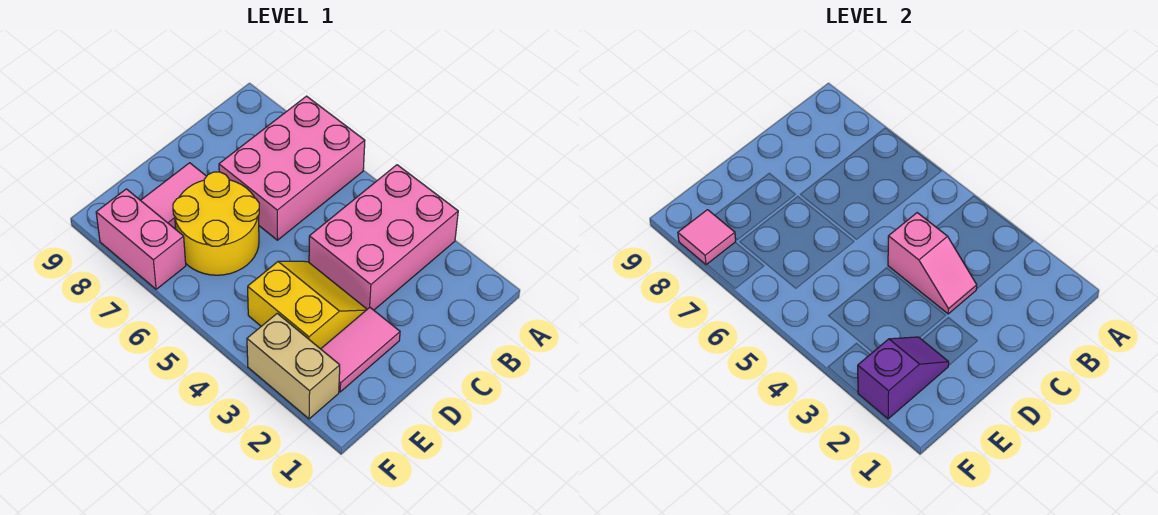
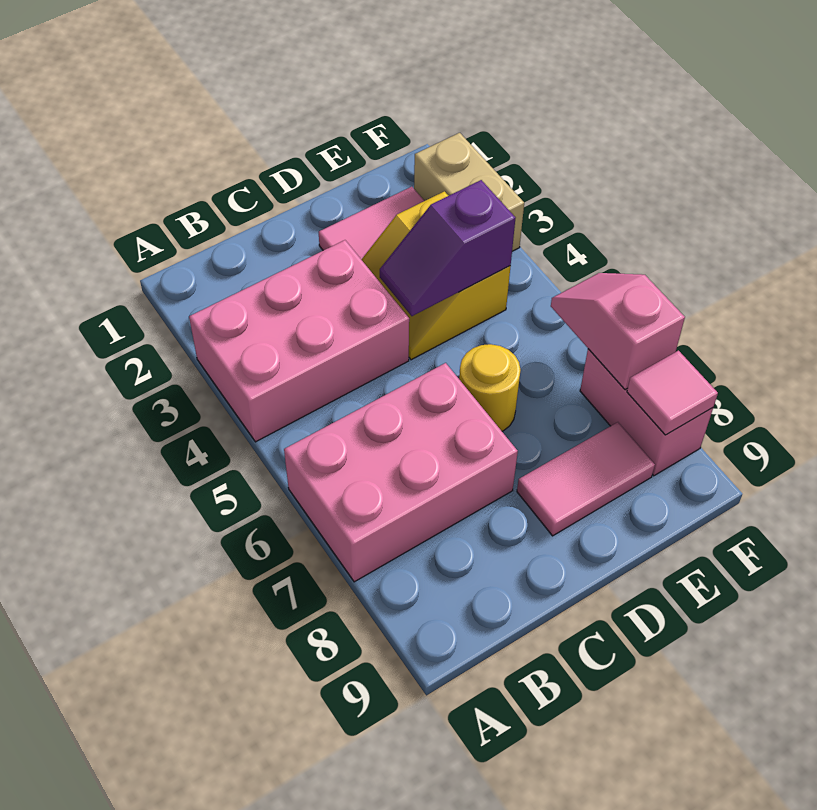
pink 1x2 slope [888,213,977,314] -> pink 1x2 slope moved to [551,273,685,390]
yellow 2x2 round brick [173,172,259,275] -> yellow 1x1 round brick [459,344,520,431]
purple 1x2 slope [858,337,949,419] -> purple 1x2 slope moved to [380,180,515,316]

